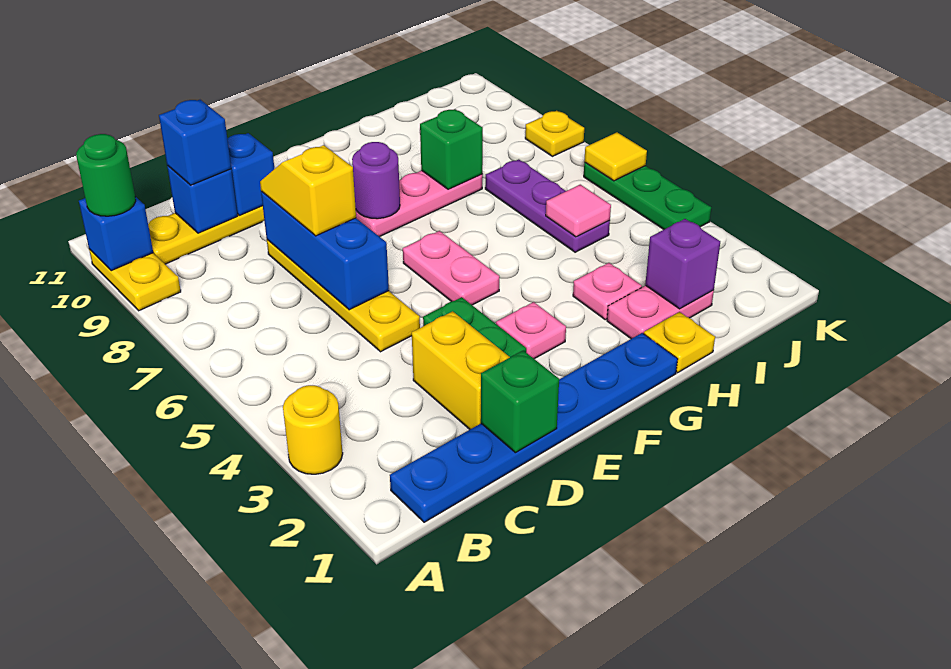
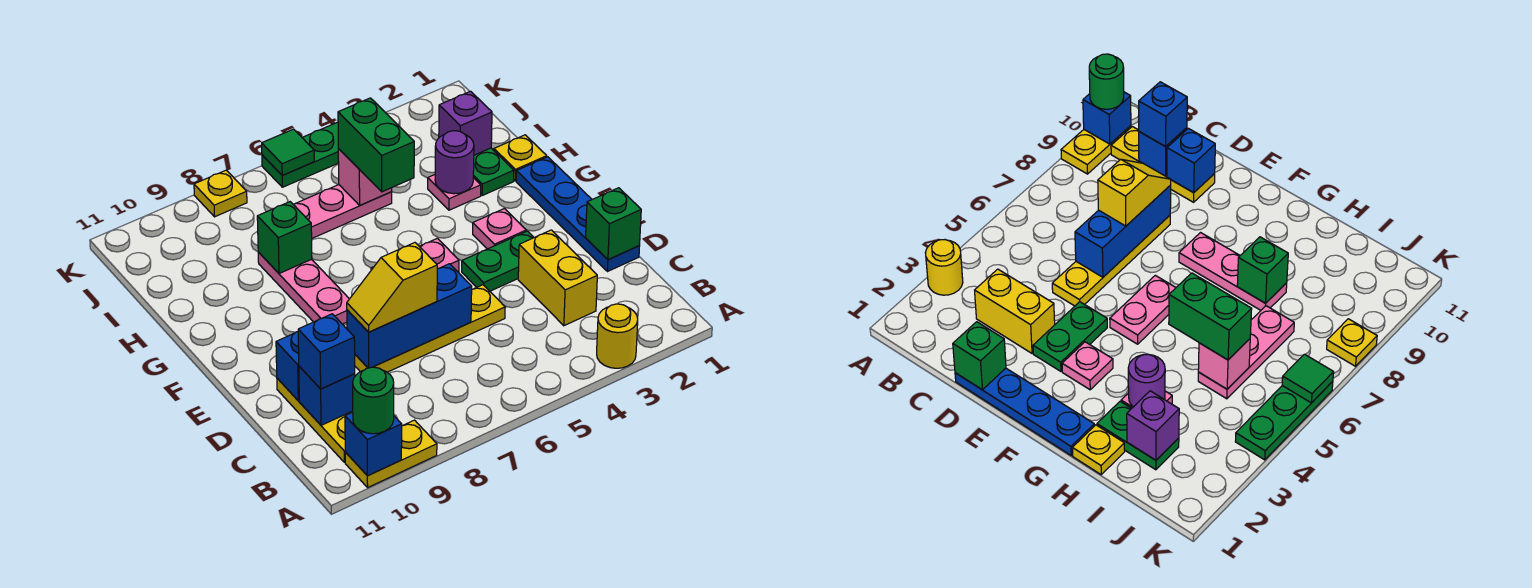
blue 1x6 plate [390,333,678,522] -> blue 1x4 plate [516,157,640,272]
yellow 1x2 brick [412,311,510,429] -> yellow 1x2 brick turned to [518,230,597,326]
purple 1x1 round brick [352,142,400,219] -> purple 1x1 round brick moved to [435,131,474,194]
pink 1x2 plate [607,286,714,339] -> green 1x2 plate [473,148,514,196]
none -> green 1x2 brick [338,98,414,192]
purple 1x3 plate [485,159,610,252] -> pink 1x3 plate [293,185,392,238]
pink 1x1 tile [546,185,611,237] -> pink 1x1 brick [338,149,392,205]
yellow 1x1 tile [584,132,647,181] -> green 1x1 tile [262,129,314,175]

